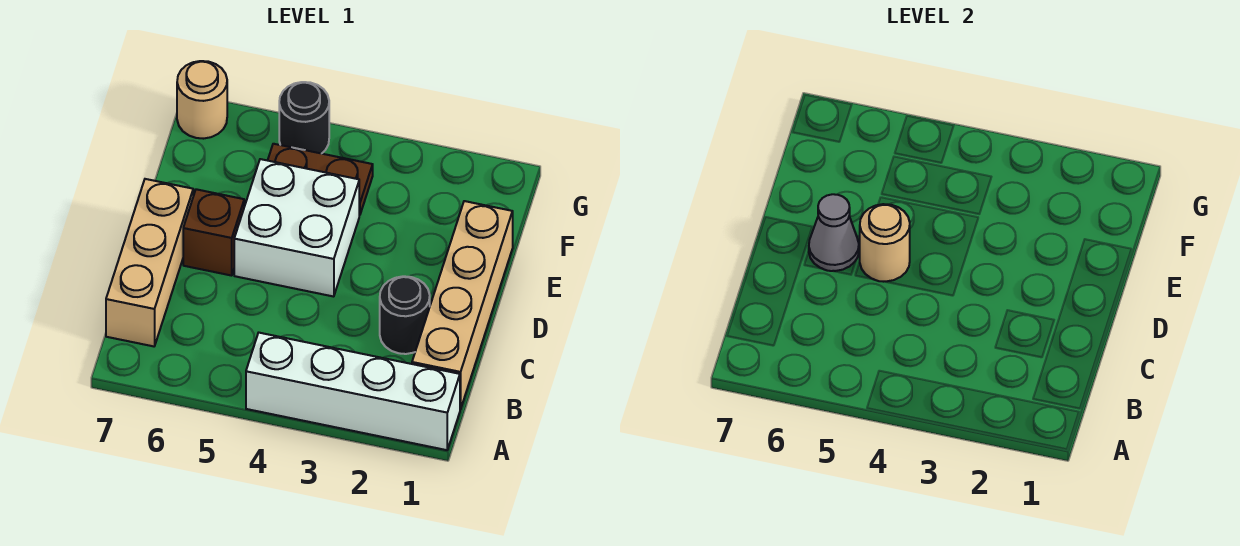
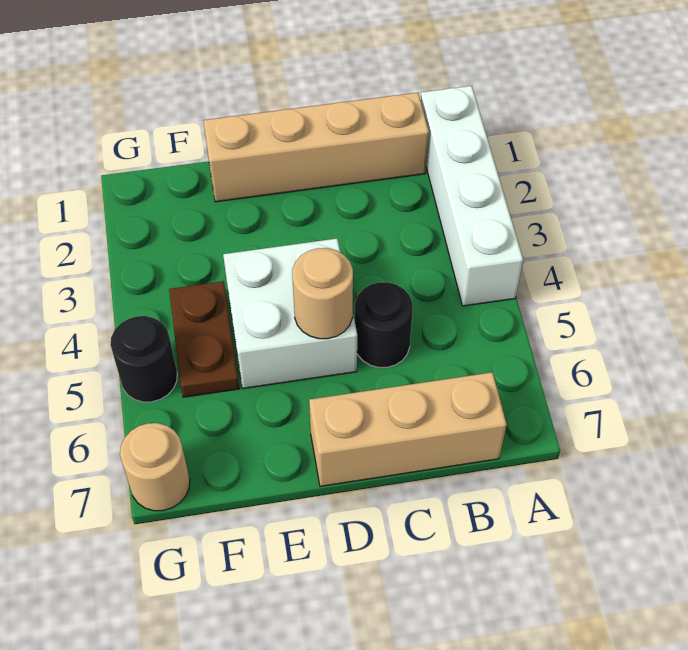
black 1x1 round brick [380,276,430,354] -> black 1x1 round brick moved to [355,282,413,367]
brown 1x1 brick [183,189,244,276] -> none
grey 1x1 cone [809,194,859,271] -> none

